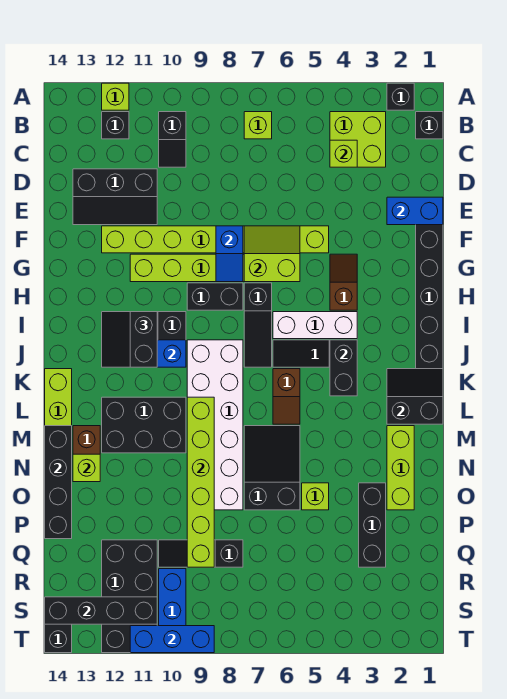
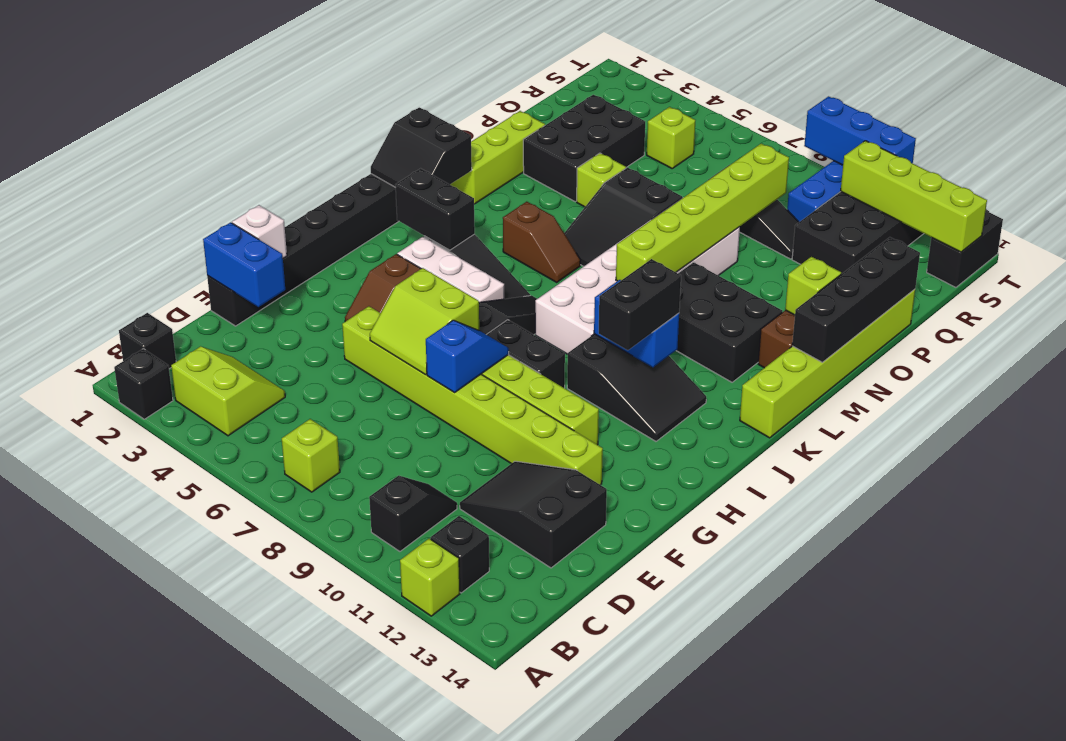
lime 2x2 brick [330,112,386,167] -> lime 2x2 slope [171,346,285,436]
lime 1x1 brick [330,140,357,167] -> lime 1x1 brick moved to [647,107,695,168]
black 2x3 slope [73,169,157,225] -> black 2x3 slope turned to [460,461,607,568]
none -> white 1x1 brick [232,205,287,258]
black 1x2 brick [330,340,357,396] -> black 1x2 brick turned to [396,168,475,250]
brown 1x2 slope [273,369,300,424] -> brown 1x2 slope turned to [503,202,581,282]
black 1x3 brick [359,483,386,567] -> black 2x3 brick [523,95,645,202]
black 1x4 brick [45,597,157,624] -> lime 1x4 brick [841,141,987,252]

